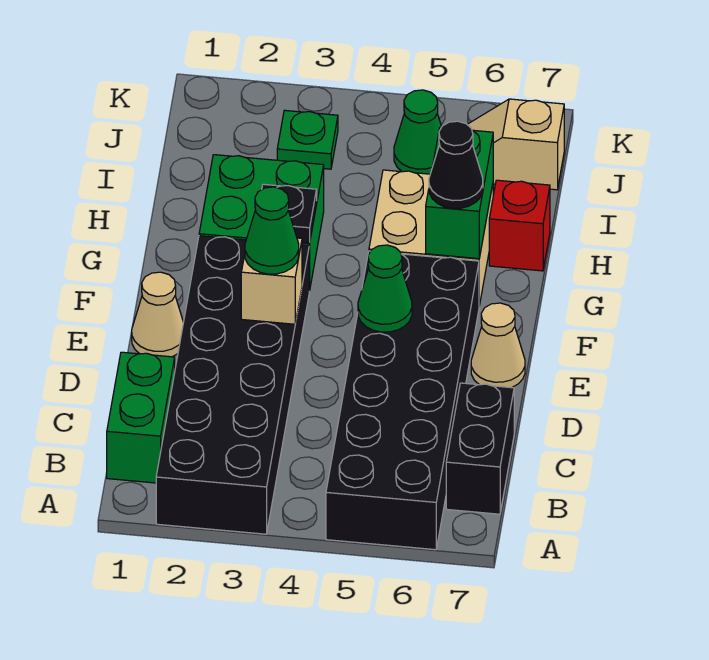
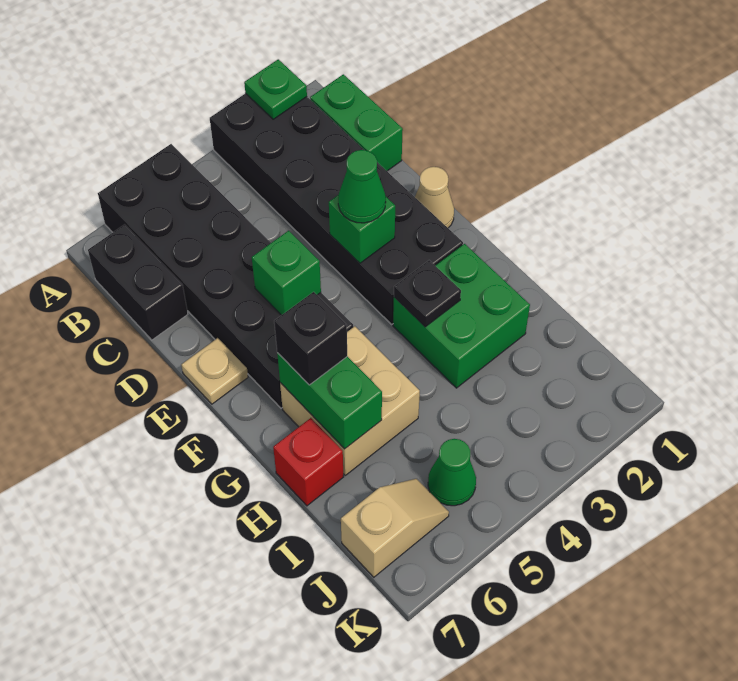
tan 1x1 brick [241,238,302,324] -> green 1x1 brick [329,195,395,263]
green 1x1 cone [358,245,412,332] -> green 1x1 brick [252,231,321,315]
tan 1x1 cone [471,303,525,388] -> tan 1x1 plate [181,338,248,404]
black 1x1 cone [429,121,483,208] -> black 1x1 brick [274,292,347,385]
green 1x1 plate [277,110,338,169] -> green 1x1 plate moved to [244,59,307,119]

